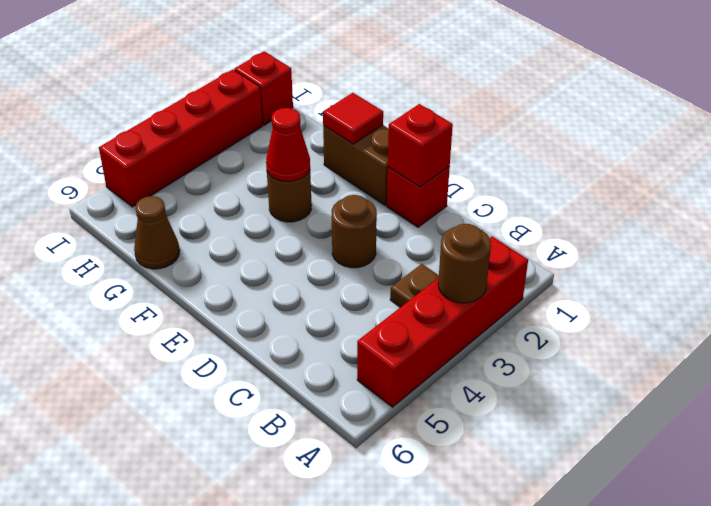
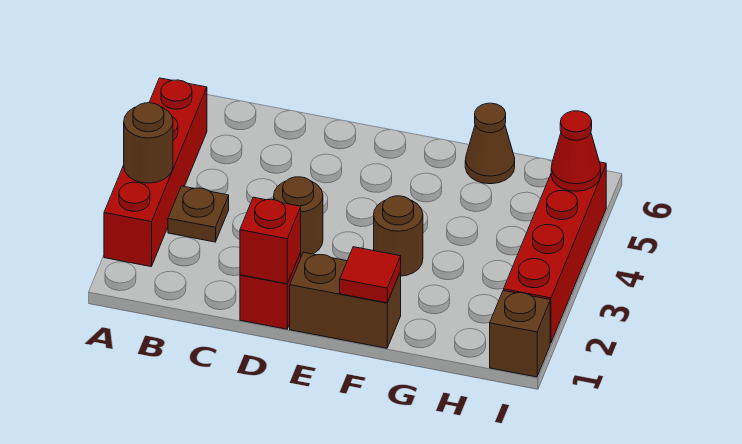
red 1x1 cone [266,108,310,182] -> red 1x1 cone moved to [551,111,601,191]
red 1x1 brick [235,51,293,125] -> brown 1x1 brick [490,291,550,377]

